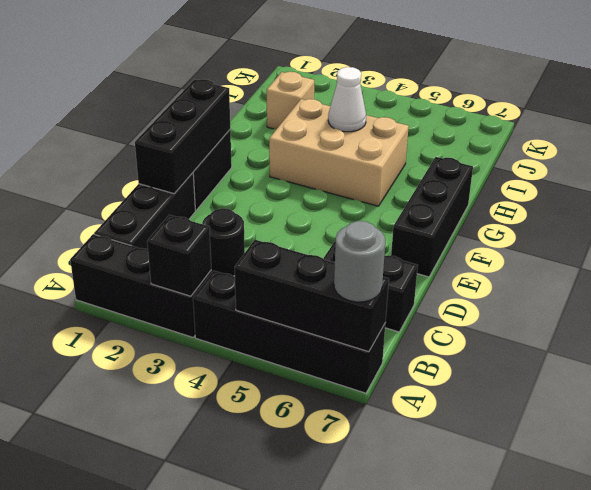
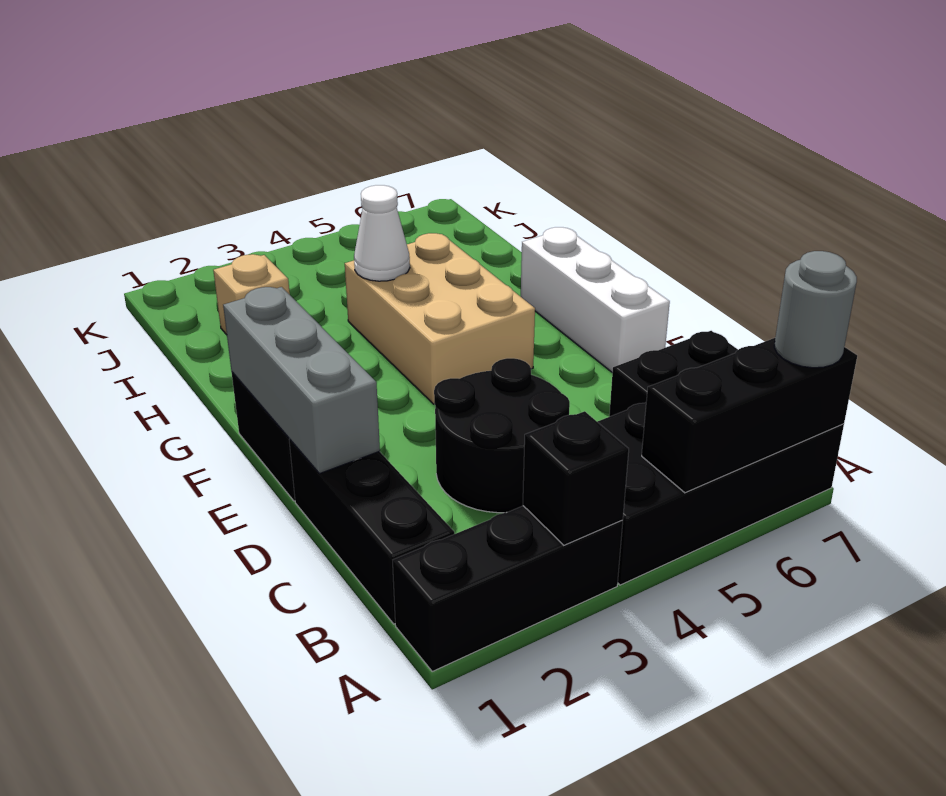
black 1x4 brick [193,271,385,393] -> black 2x4 brick [597,403,844,585]
black 1x1 round brick [202,208,245,276] -> black 2x2 round brick [434,358,570,513]
black 1x3 brick [135,79,230,194] -> grey 1x3 brick [223,287,380,474]
black 1x3 brick [391,157,473,277] -> white 1x3 brick [521,227,670,372]
tan 2x3 brick [269,99,409,206] -> tan 2x3 brick turned to [345,233,535,404]

